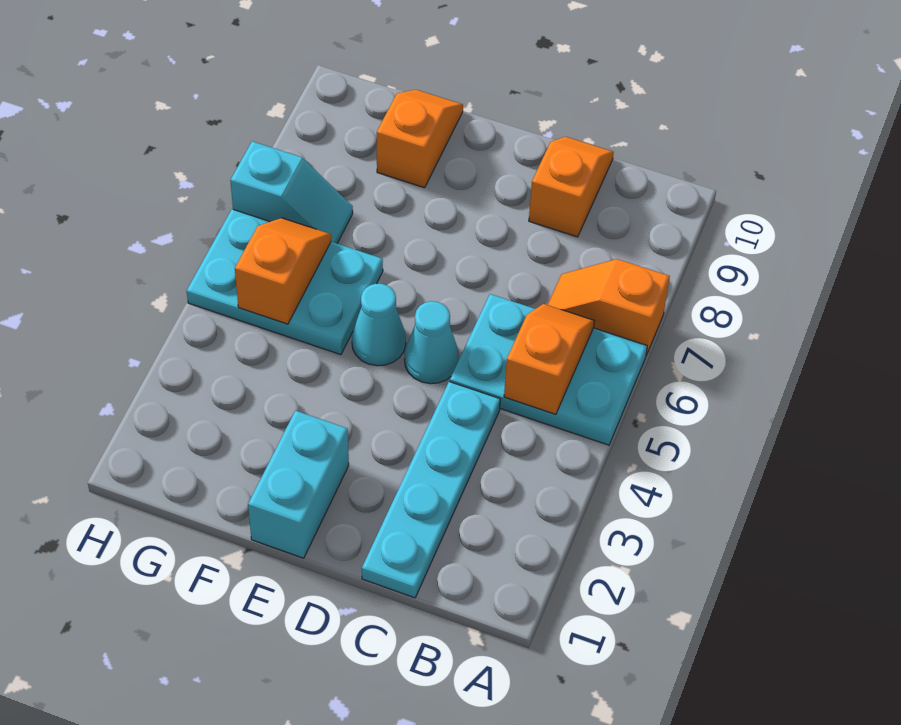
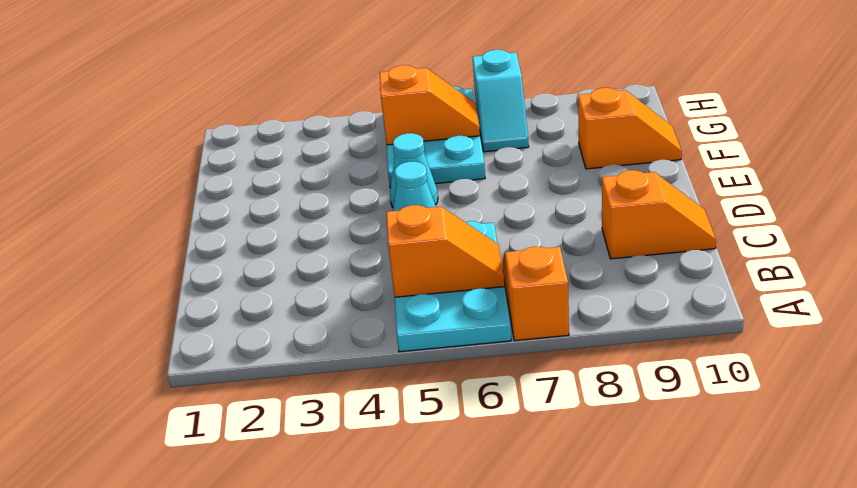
cyan 1x4 plate [362,381,500,598] -> none
cyan 1x2 brick [248,411,349,558] -> none

